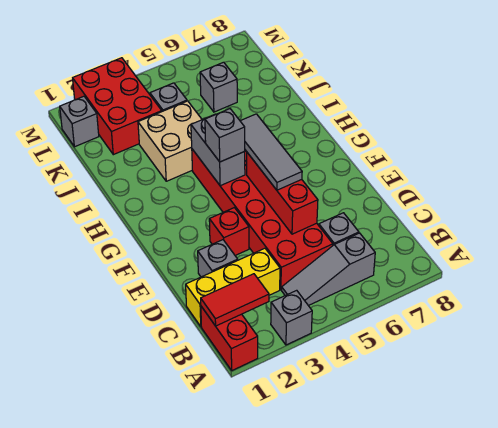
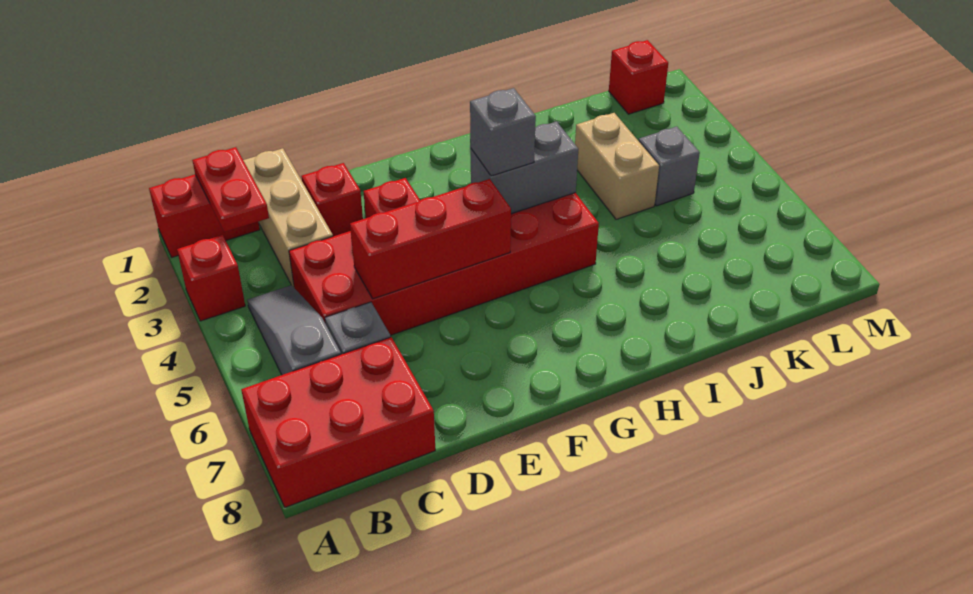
grey 1x1 brick [271,290,312,345] -> red 1x1 brick [177,235,245,321]
red 1x2 tile [201,274,269,326] -> red 1x2 plate [192,147,269,232]
yellow 1x3 brick [186,248,280,326] -> tan 1x3 brick [243,148,333,287]
grey 1x1 brick [198,240,238,277] -> red 1x1 brick [302,163,363,236]
grey 1x3 tile [240,114,302,190] -> none
tan 2x2 brick [138,101,202,181] -> tan 1x2 brick [575,113,659,220]
red 2x3 brick [73,58,162,155] -> red 2x3 brick moved to [241,337,435,507]
grey 1x1 brick [200,62,237,112] -> none
grey 1x1 brick [60,96,99,147] -> red 1x1 brick [609,40,668,114]

